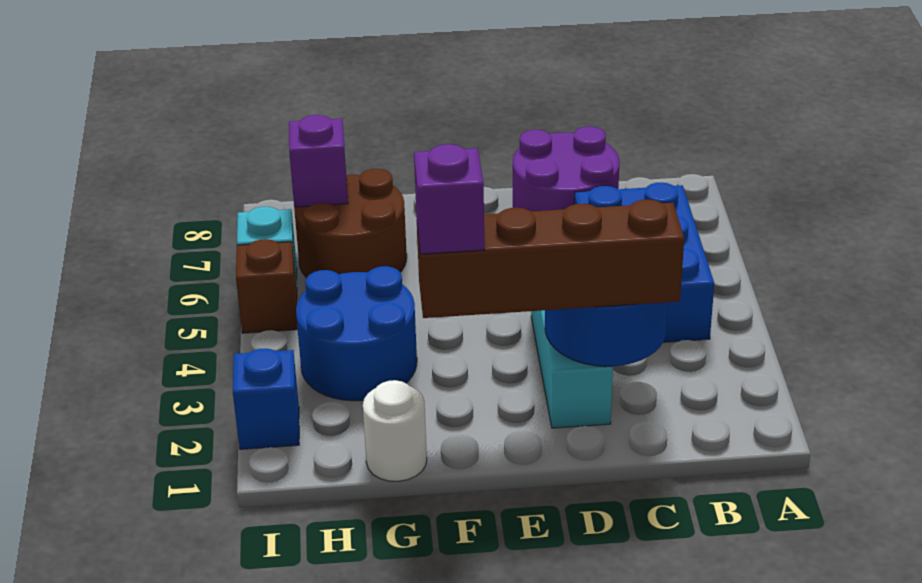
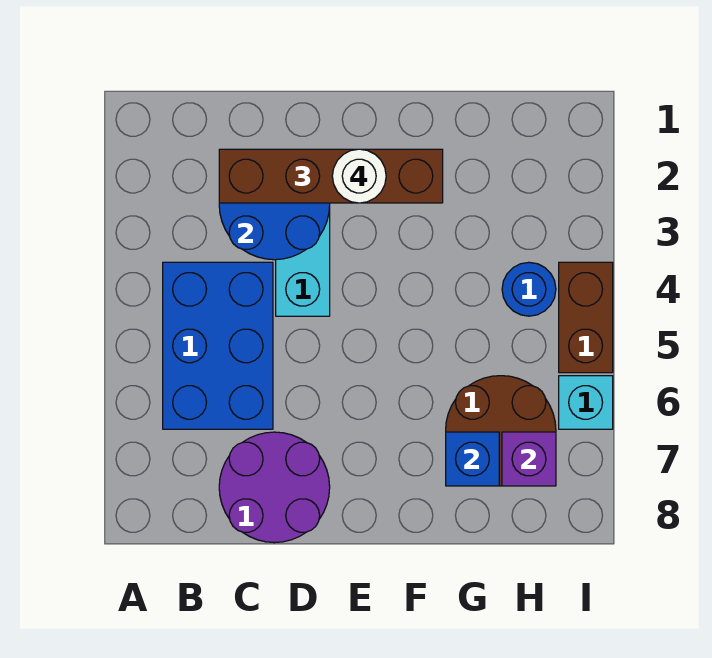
purple 1x1 brick [414,144,484,254] -> none
white 1x1 round brick [363,380,427,481] -> white 1x1 round brick moved to [332,149,386,203]
blue 2x2 round brick [296,266,417,401] -> blue 1x1 round brick [502,262,556,316]
blue 1x1 brick [233,348,299,449] -> blue 1x1 brick moved to [446,432,499,486]
brown 1x1 brick [236,239,298,333] -> brown 1x2 brick [559,262,613,373]

